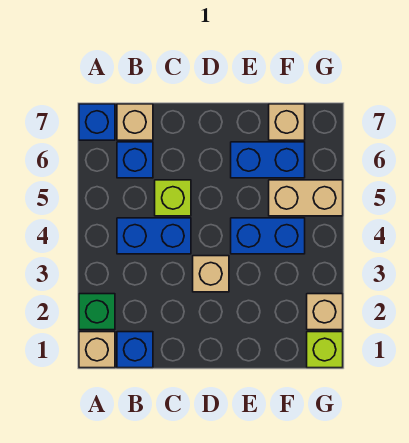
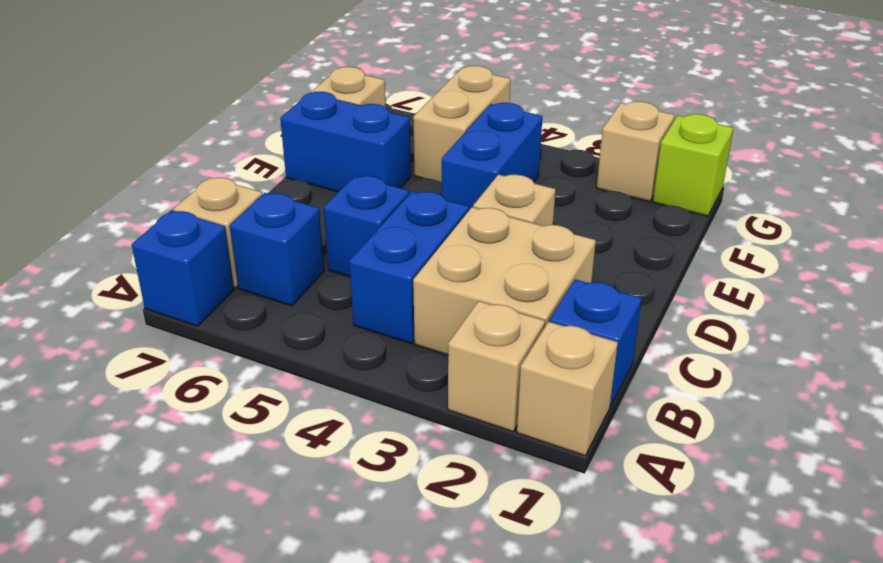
green 1x1 brick [79,294,115,330] -> tan 1x1 brick [448,301,545,432]
none -> tan 2x2 brick [413,207,596,355]
lime 1x1 brick [155,180,191,216] -> blue 1x1 brick [324,176,409,277]
blue 1x2 brick [231,142,305,178] -> blue 1x2 brick turned to [280,92,411,192]

